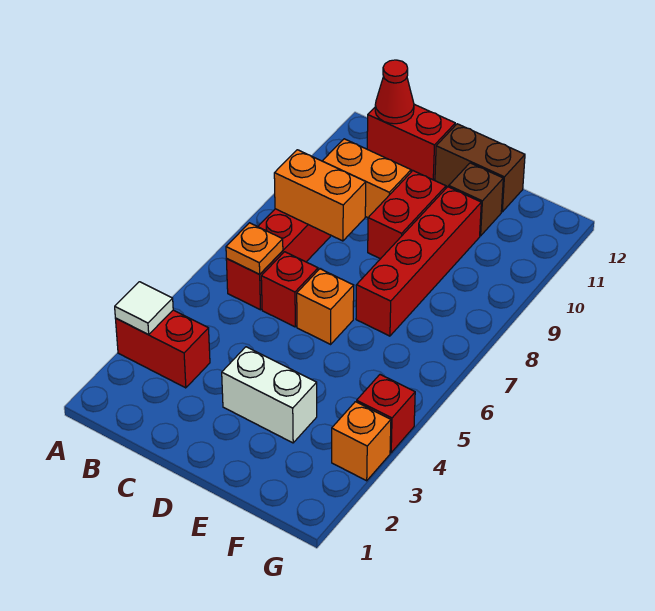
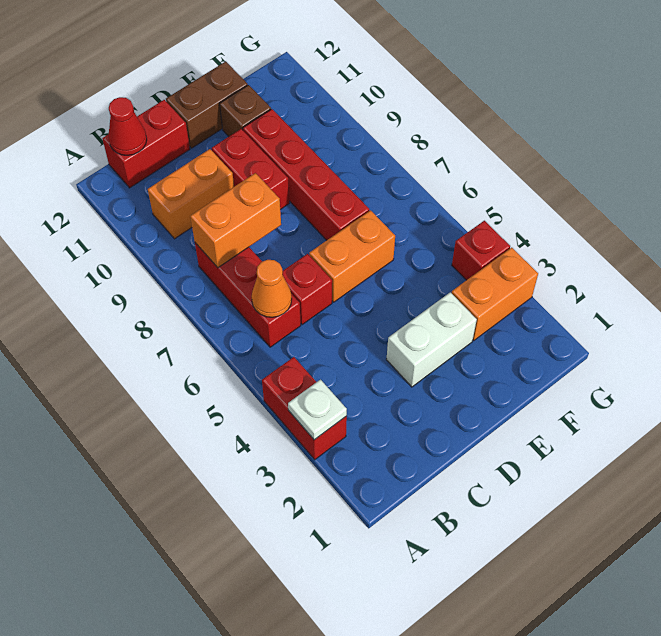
red 1x2 brick [115,310,210,388] -> red 1x2 brick turned to [262,357,347,460]
white 1x1 tile [115,282,173,335] -> white 1x1 plate [288,380,347,440]
orange 1x1 plate [226,223,283,274] -> orange 1x1 cone [252,260,292,317]
orange 1x1 brick [297,269,354,344] -> orange 1x2 brick [309,210,395,302]
orange 1x1 brick [332,402,391,481] -> orange 1x2 brick [452,248,538,340]

